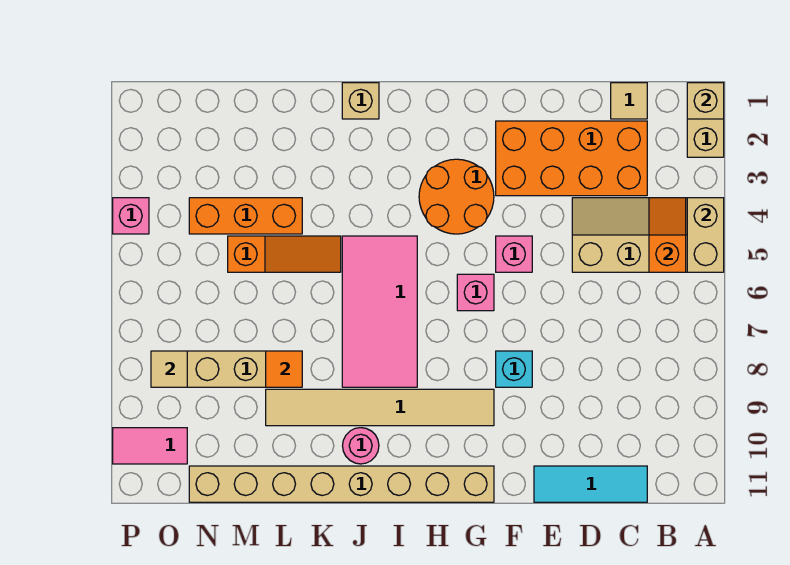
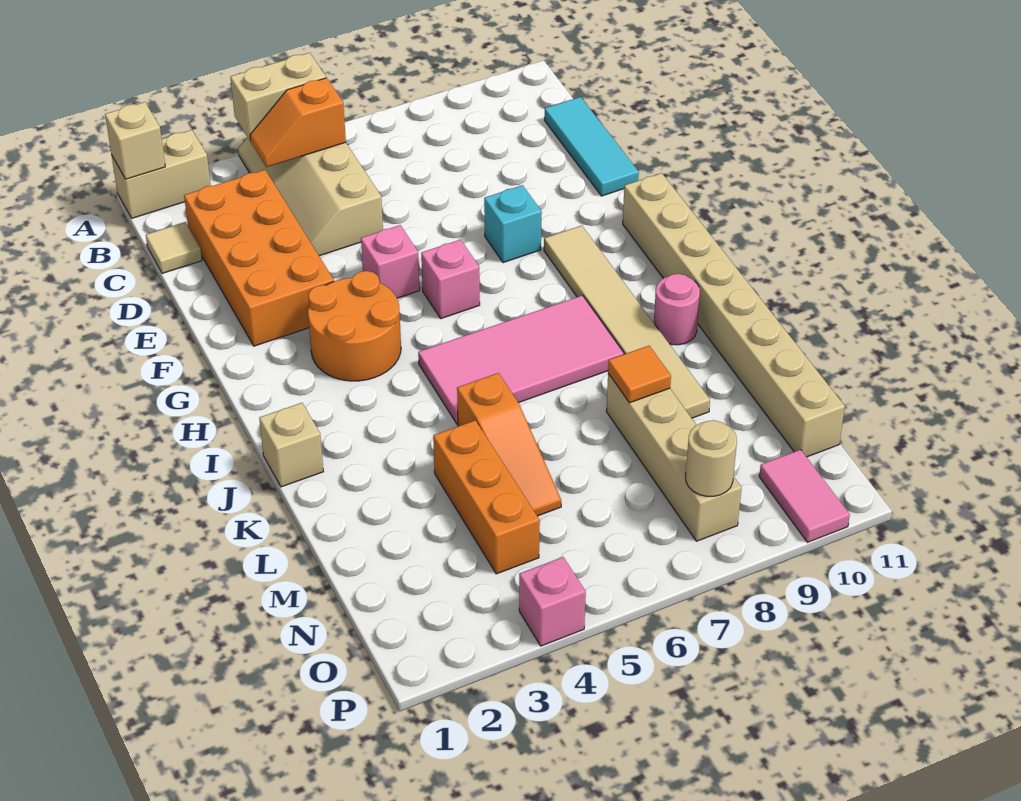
orange 1x3 slope [228,236,341,272] -> orange 1x3 slope turned to [457,373,561,516]
tan 1x1 tile [151,351,187,387] -> tan 1x1 round brick [686,420,737,496]

